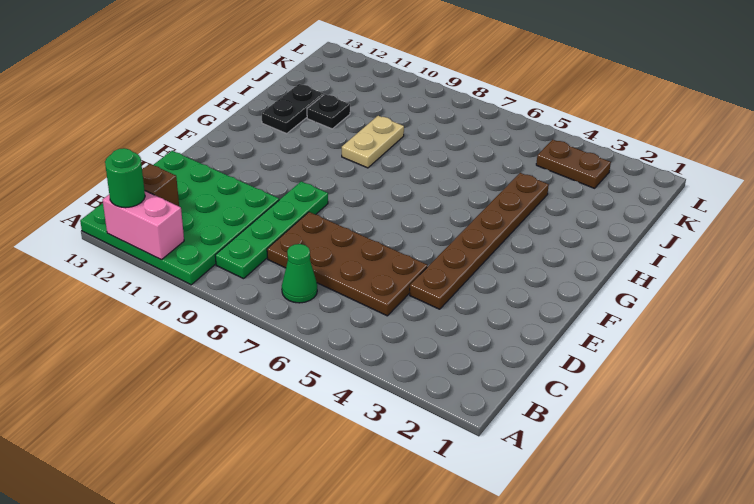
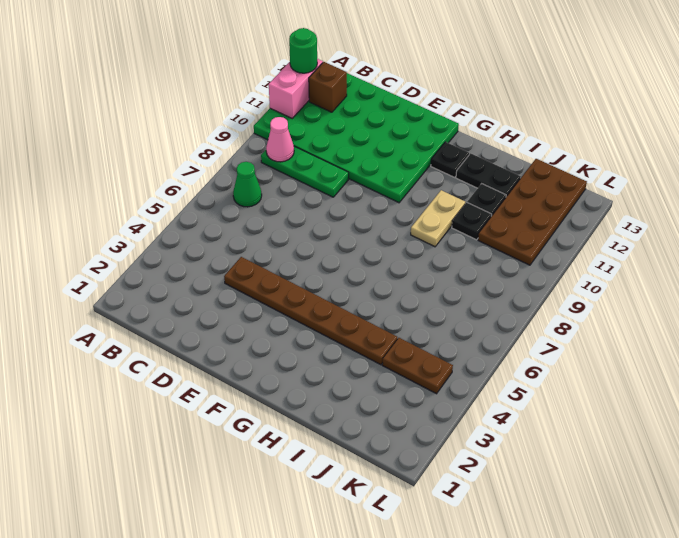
green 4x4 plate [80,151,279,285] -> green 4x6 plate [254,73,459,203]
green 1x4 plate [215,181,328,279] -> green 1x3 plate [261,146,349,197]
none -> pink 1x1 cone [266,117,294,162]
brown 2x4 plate [267,212,428,316] -> brown 2x4 plate moved to [478,159,587,265]
none -> black 1x1 plate [431,142,469,177]
tan 1x2 plate [342,116,404,168] -> tan 1x2 plate turned to [411,190,465,247]
none -> black 1x1 plate [452,203,492,240]
brown 1x2 plate [536,140,611,188] -> brown 1x2 plate turned to [382,338,453,394]

